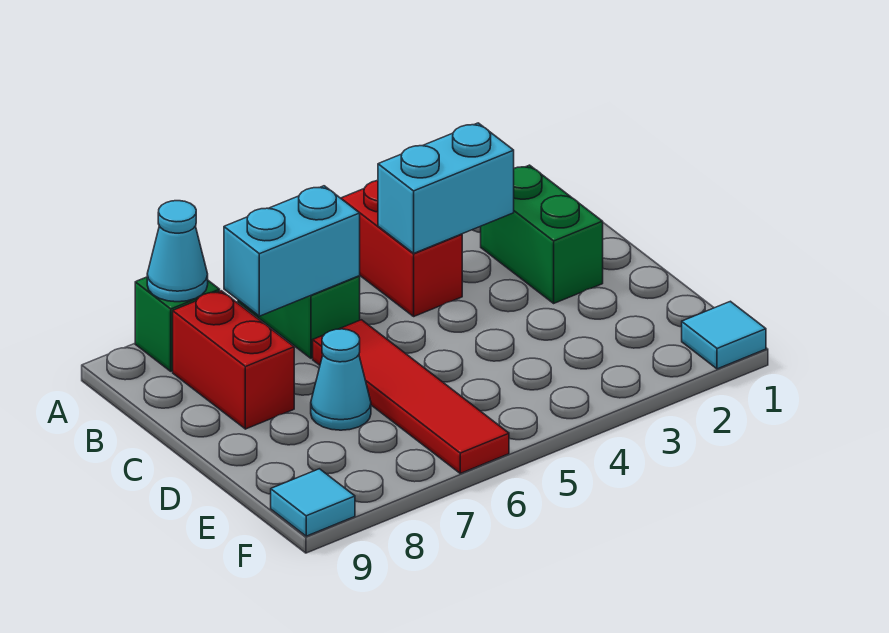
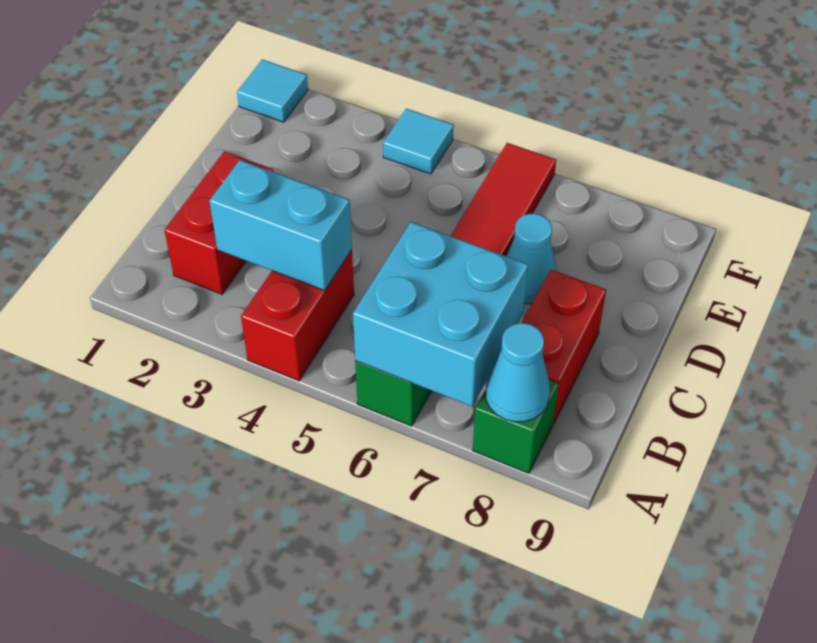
green 1x2 brick [481,165,603,303] -> red 1x2 brick [164,151,273,294]
cyan 1x2 brick [224,186,360,316] -> cyan 2x2 brick [353,222,528,406]
cyan 1x1 tile [271,469,355,536] -> cyan 1x1 tile moved to [383,109,454,174]

